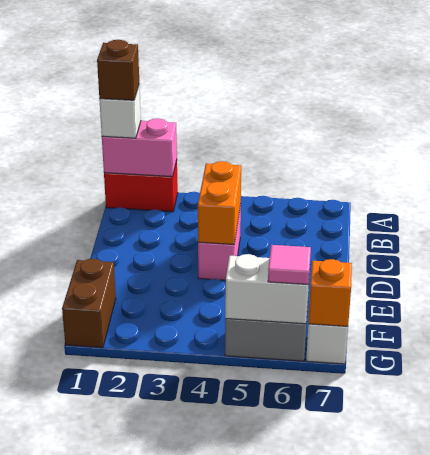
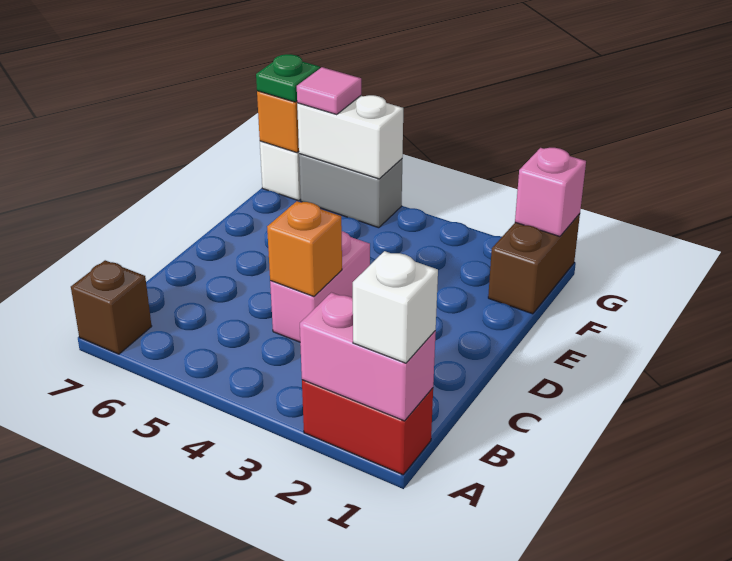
brown 1x1 brick [97,40,139,100] -> brown 1x1 brick moved to [71,260,152,354]
orange 1x2 brick [198,161,241,244] -> orange 1x1 brick [267,201,342,297]
none -> pink 1x1 brick [515,148,586,236]
none -> green 1x1 plate [256,54,320,102]

